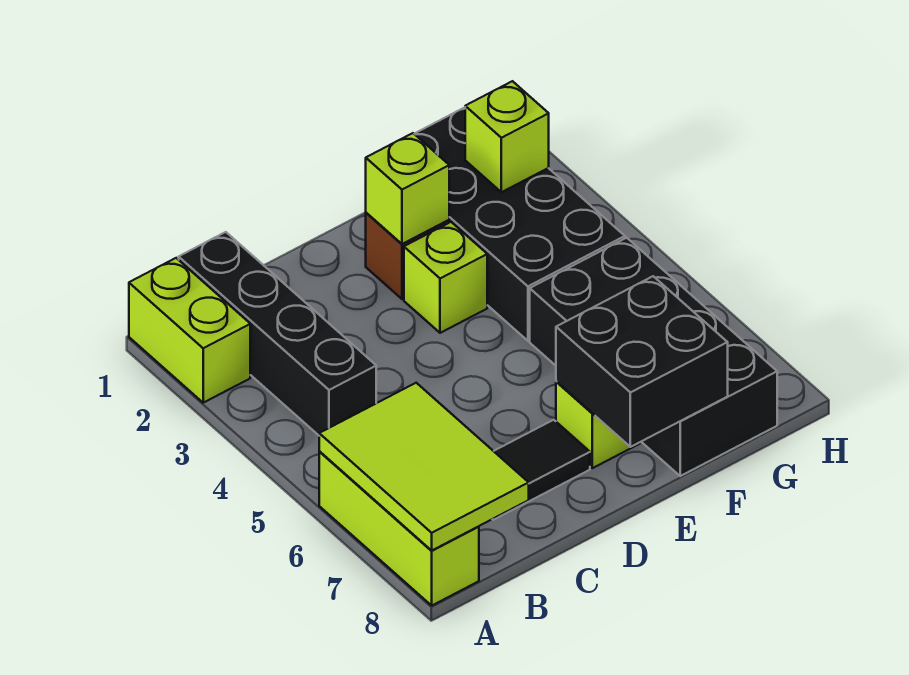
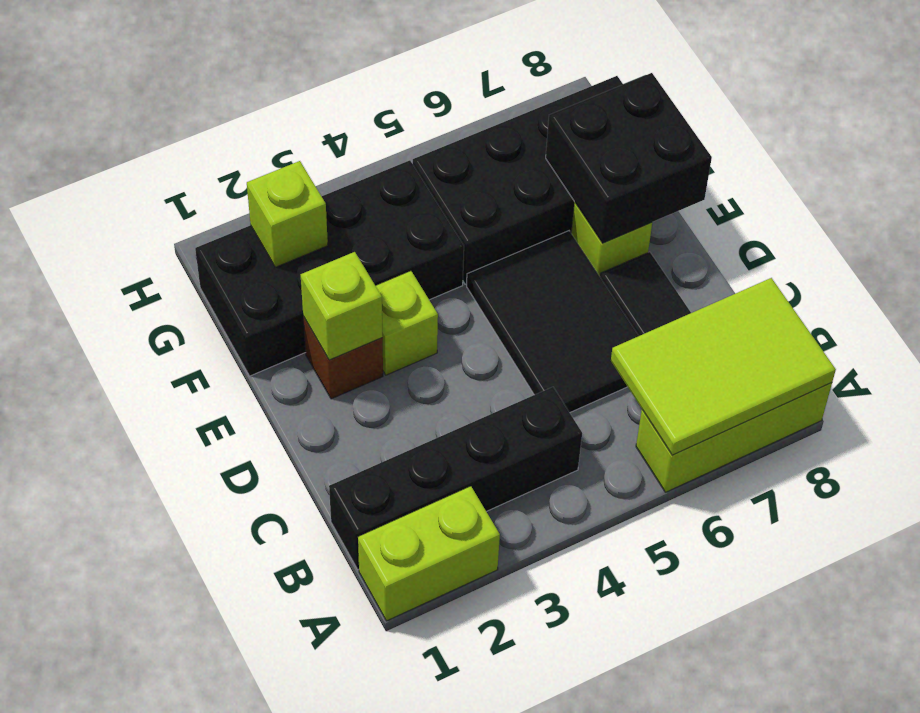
none -> black 2x3 tile [467,231,639,412]

